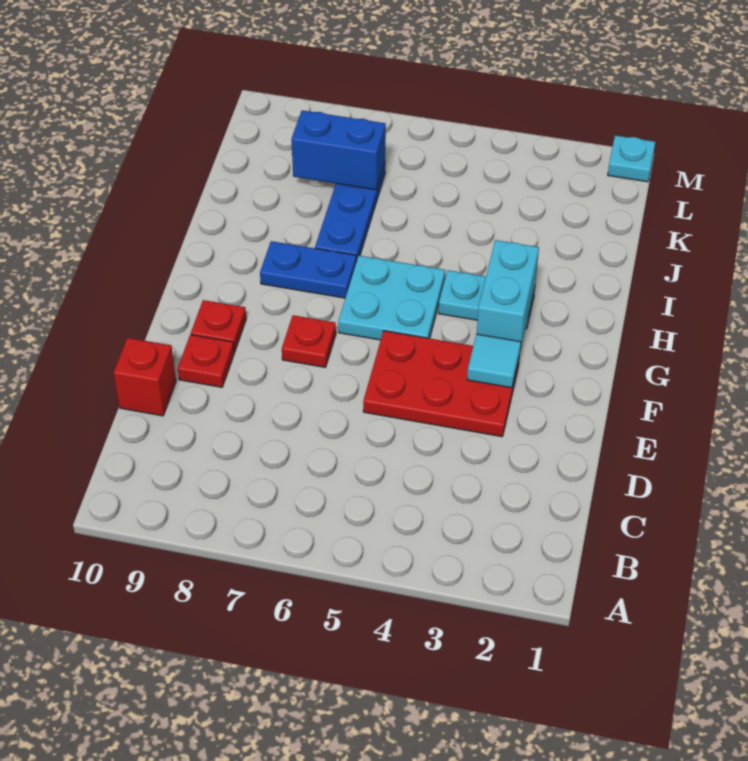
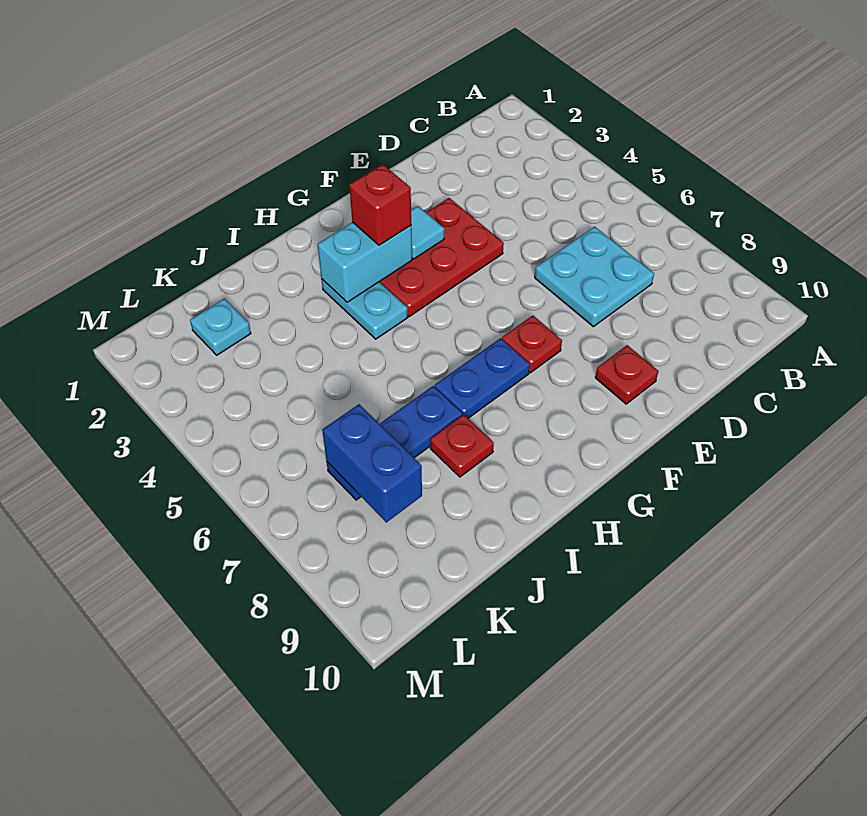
red 1x1 brick [114,338,176,416] -> red 1x1 brick moved to [349,164,411,245]
red 2x3 plate [363,331,520,437] -> red 2x3 plate turned to [380,198,504,317]
red 1x1 plate [191,300,246,352] -> red 1x1 plate moved to [430,415,494,477]
cyan 2x2 plate [338,256,445,340] -> cyan 2x2 plate moved to [535,227,654,327]
blue 1x2 plate [260,241,356,298] -> blue 1x2 plate turned to [435,338,530,418]
cyan 1x1 plate [608,135,655,182] -> cyan 1x1 plate moved to [190,299,251,355]

